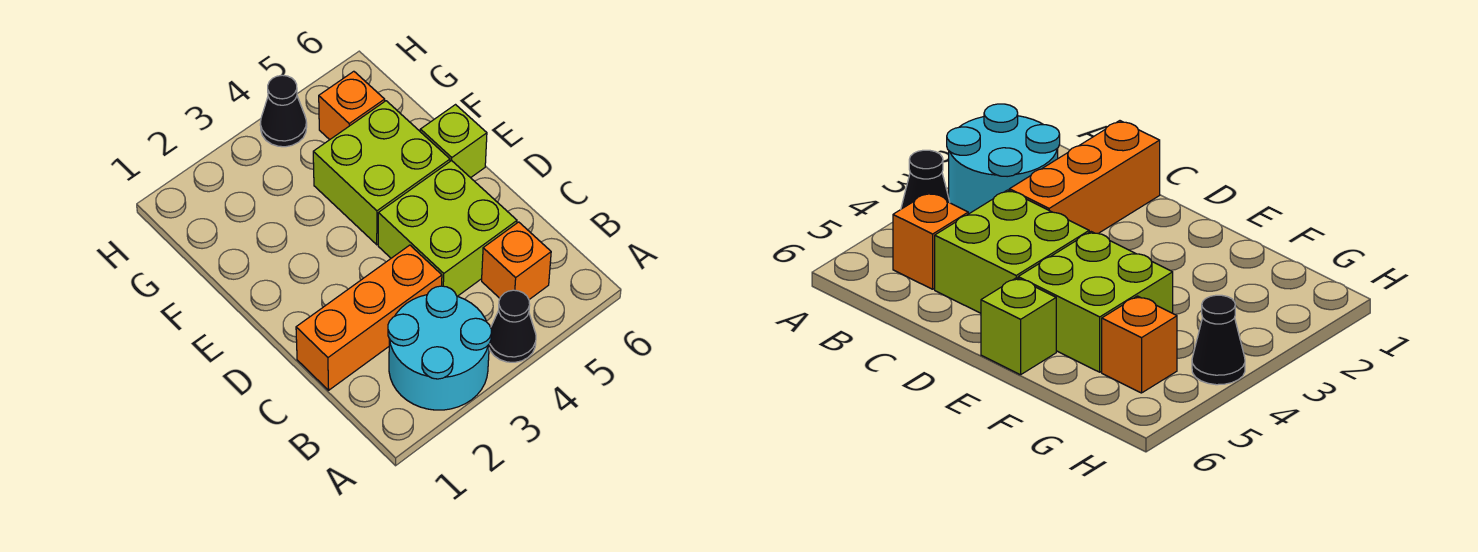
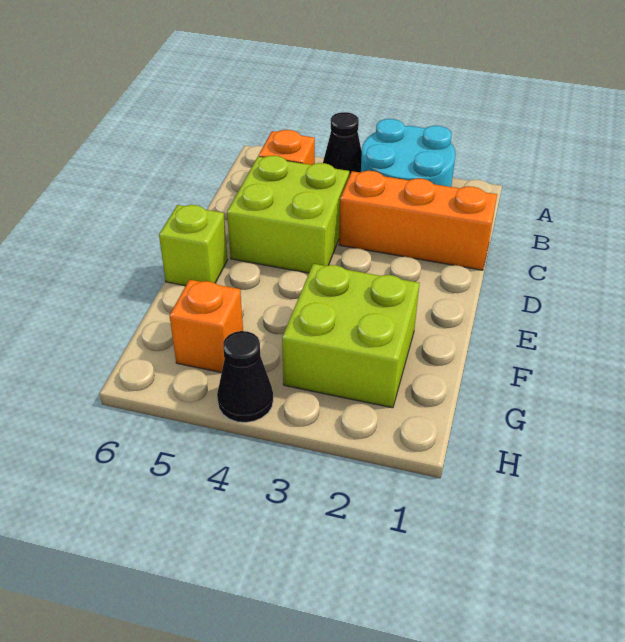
lime 2x2 brick [313,101,450,245] -> lime 2x2 brick moved to [282,264,419,408]

